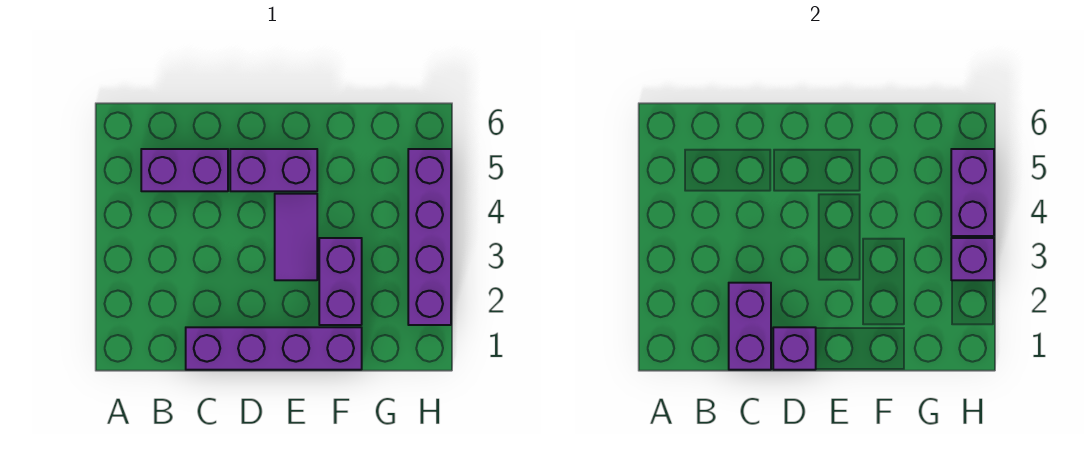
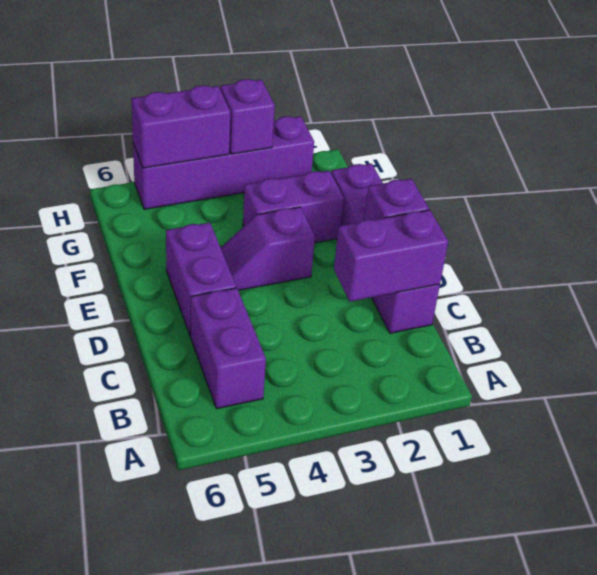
purple 1x2 tile [275,194,317,280] -> purple 1x2 slope [221,207,315,291]

